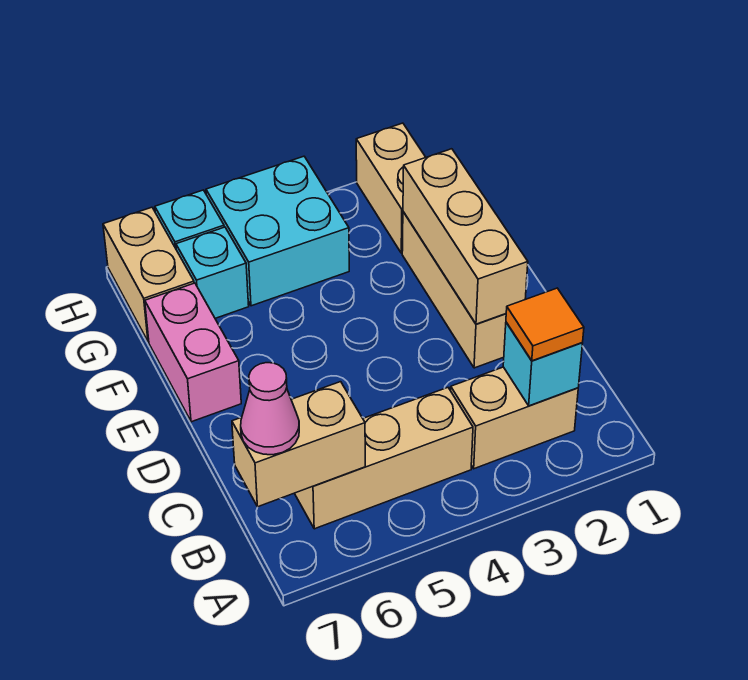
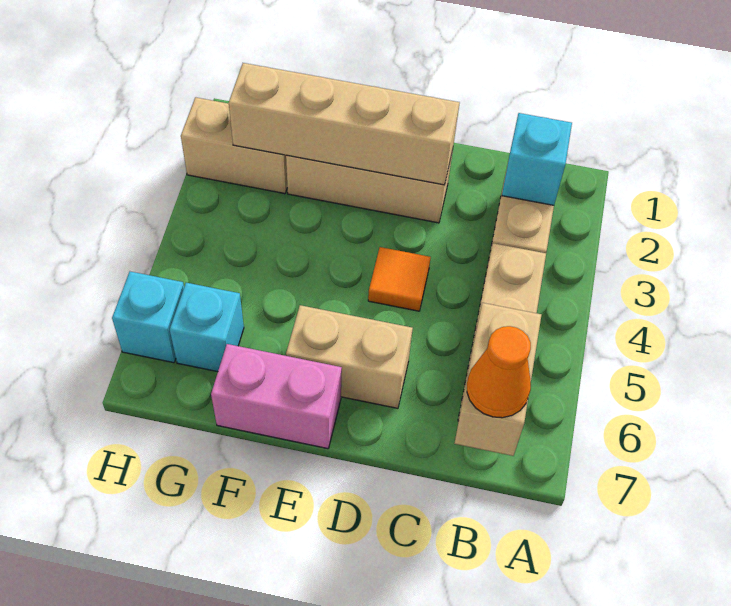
orange 1x1 tile [506,288,584,361] -> orange 1x1 tile moved to [368,247,431,311]
pink 1x1 cone [241,363,299,455] -> orange 1x1 cone [467,326,531,418]
tan 1x3 brick [403,149,528,324] -> tan 1x4 brick [229,63,460,185]
cyan 2x2 brick [206,156,349,306] -> none
tan 1x2 brick [103,207,194,342] -> tan 1x2 brick moved to [286,305,413,408]

